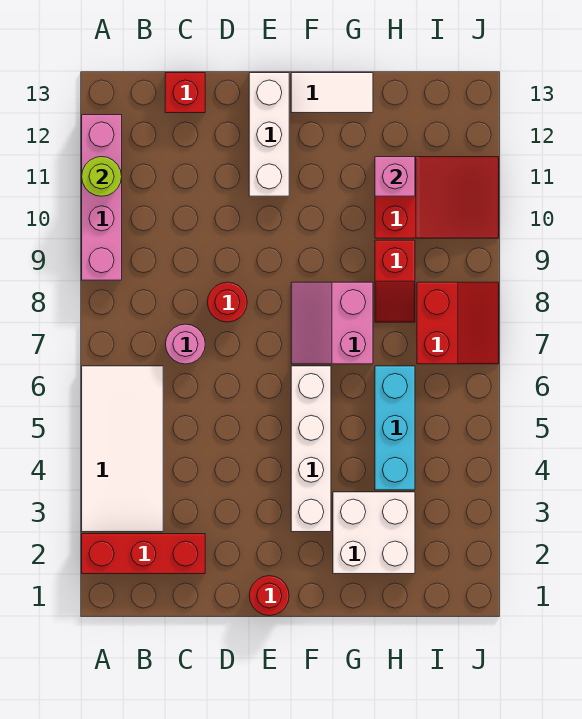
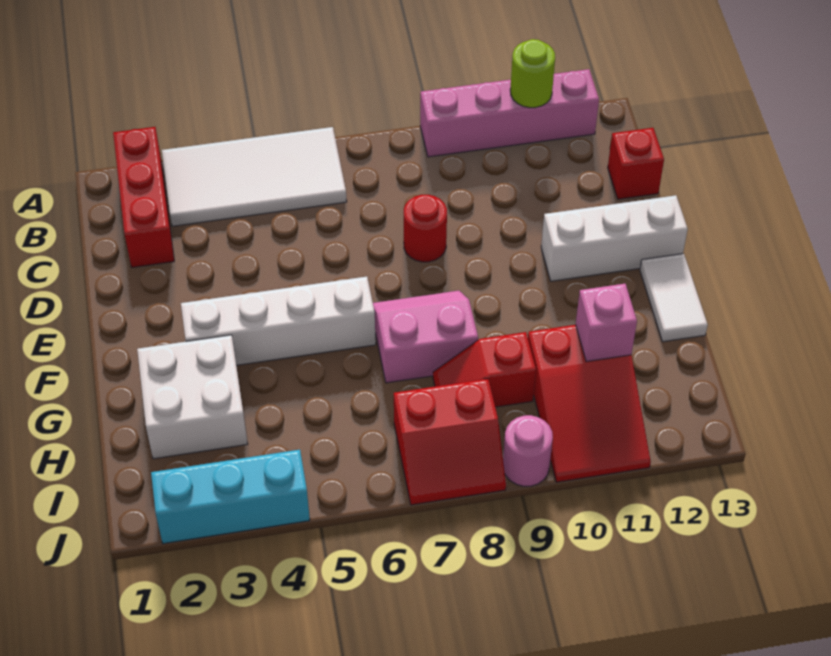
pink 1x1 round brick [166,324,205,364] -> pink 1x1 round brick moved to [503,415,553,486]
red 1x1 round brick [249,576,289,616] -> none
cyan 1x3 brick [375,366,415,490] -> cyan 1x3 brick moved to [151,450,310,544]

